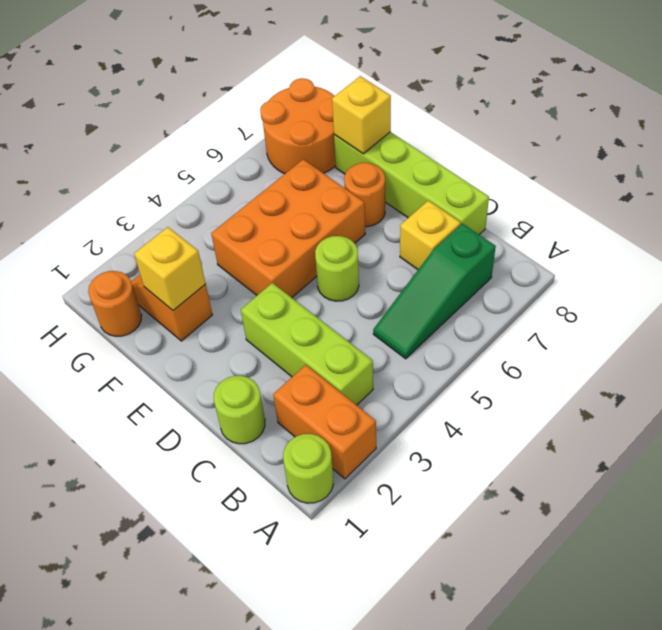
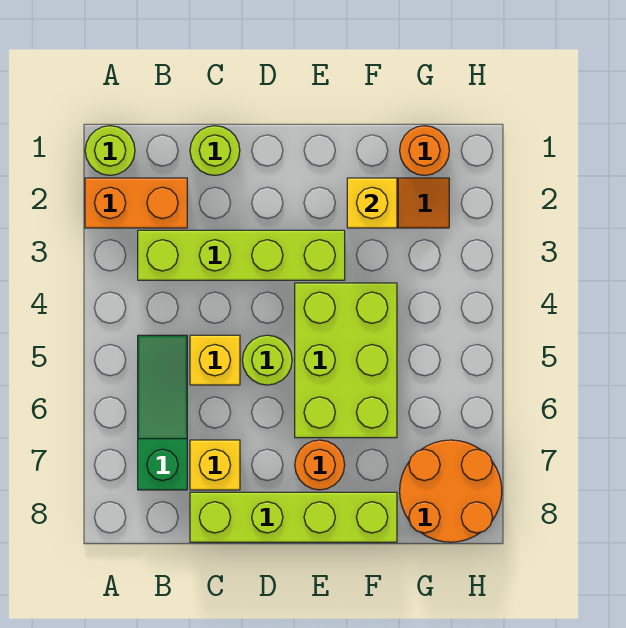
lime 1x3 brick [241,283,373,405] -> lime 1x4 brick [138,230,345,280]
orange 2x3 brick [211,159,365,298] -> lime 2x3 brick [295,283,397,438]
yellow 1x1 brick [332,76,391,154] -> yellow 1x1 brick moved to [190,335,240,385]

